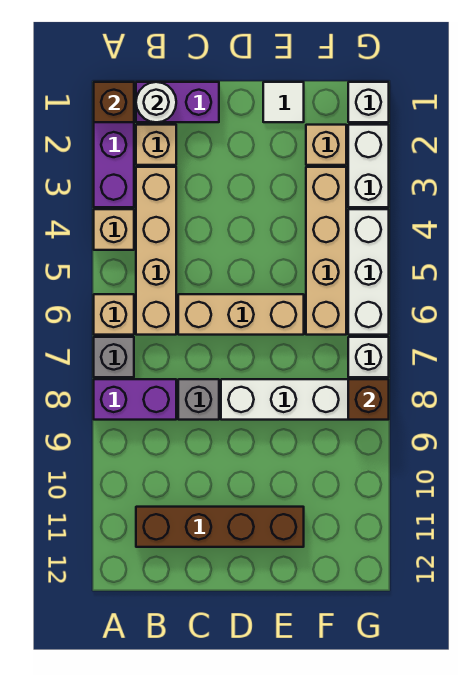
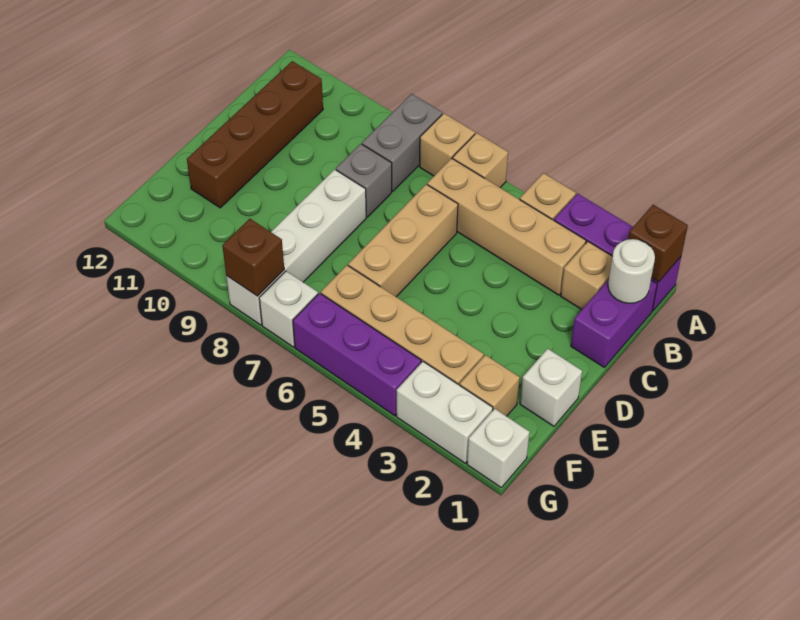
grey 1x1 brick [94,337,134,377] -> tan 1x1 brick [420,113,475,176]
purple 1x2 brick [94,379,176,420] -> grey 1x2 brick [362,94,442,191]
white 1x1 tile [263,82,304,122] -> white 1x1 brick [520,349,582,426]
white 1x3 brick [348,209,389,335] -> purple 1x3 brick [293,293,421,416]

